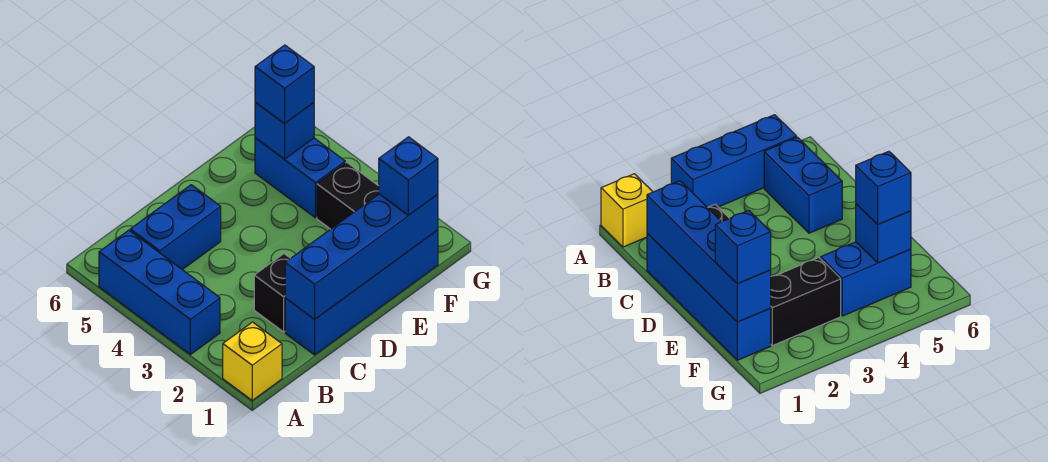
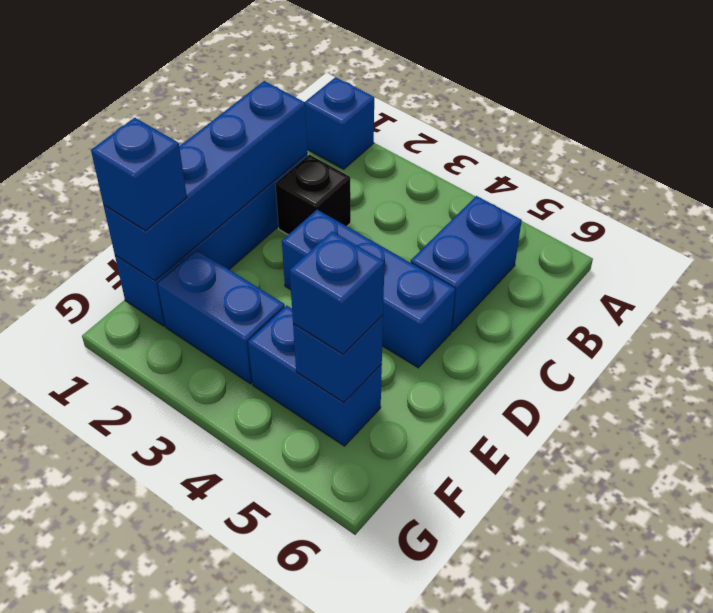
yellow 1x1 brick [223,322,282,400] -> blue 1x1 brick [305,77,374,169]
blue 1x3 brick [99,230,220,355] -> blue 1x3 brick moved to [282,210,455,368]
black 1x2 brick [317,162,379,229] -> blue 1x2 brick [158,250,285,384]

